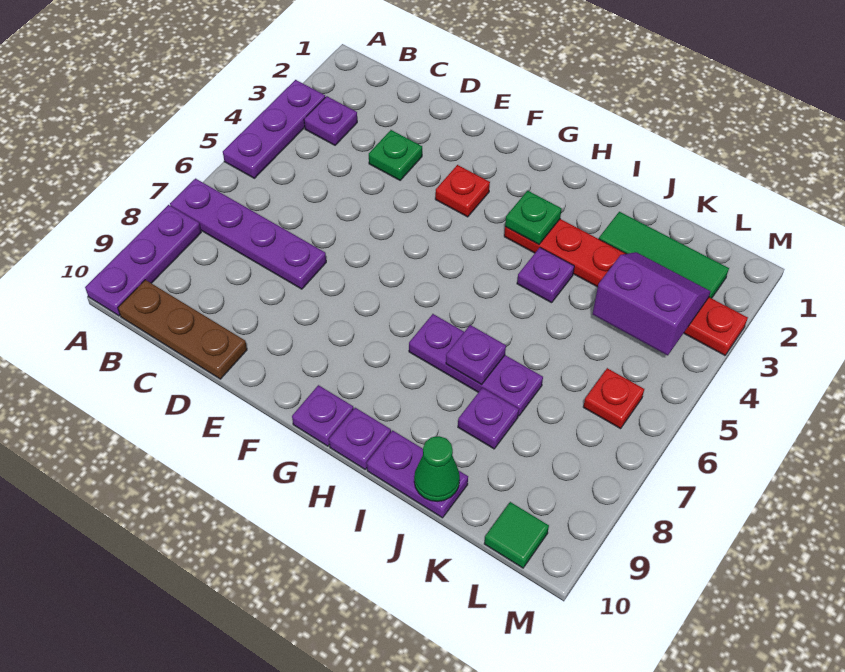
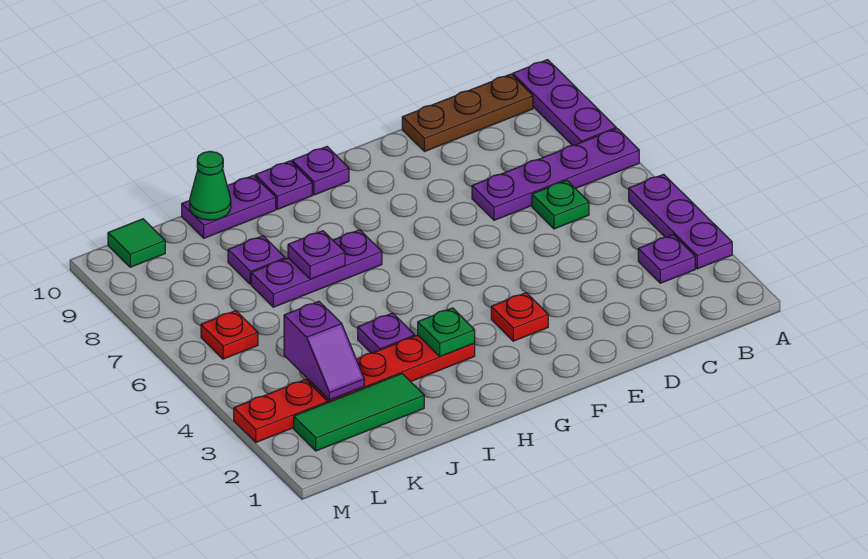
green 1x1 plate [369,130,422,180] -> green 1x1 plate moved to [532,180,589,229]
purple 2x2 slope [593,252,711,355] -> purple 1x2 slope [284,301,364,400]

